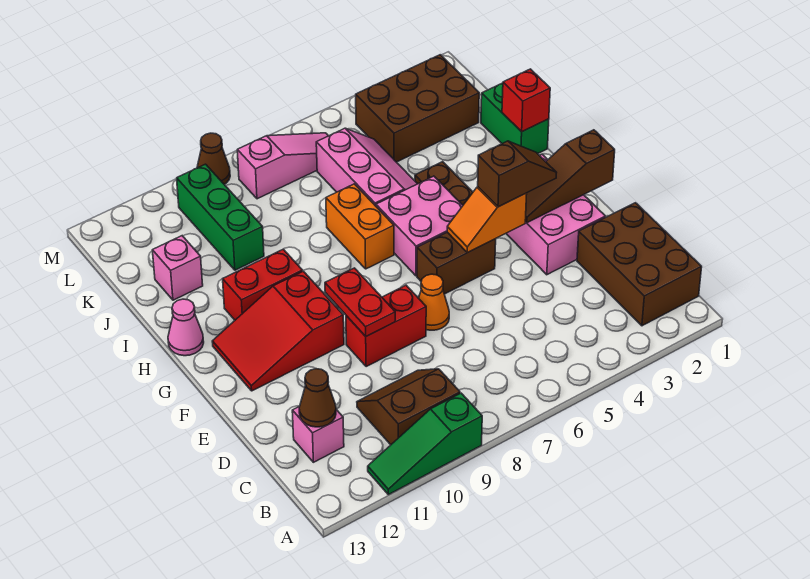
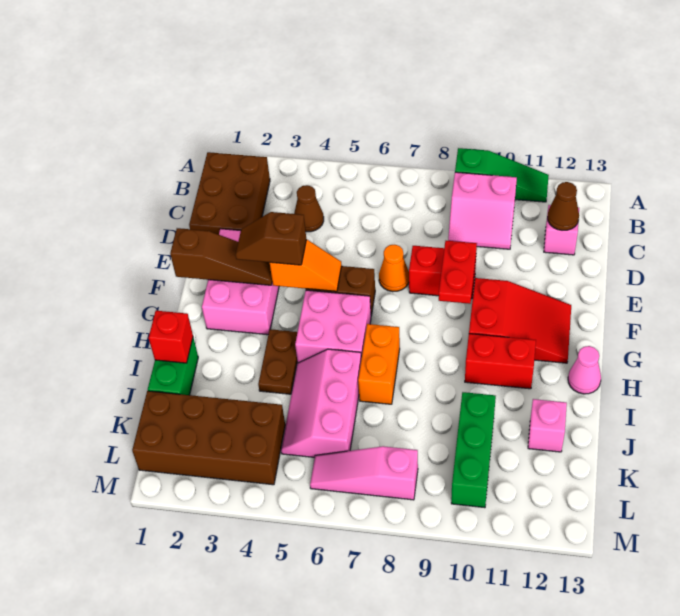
brown 2x2 slope [357,369,460,445] -> pink 2x2 slope [448,172,517,249]
brown 2x3 brick [356,55,479,162] -> brown 2x4 brick [132,391,285,485]
brown 1x1 cone [197,133,230,184] -> brown 1x1 cone moved to [294,185,324,232]

